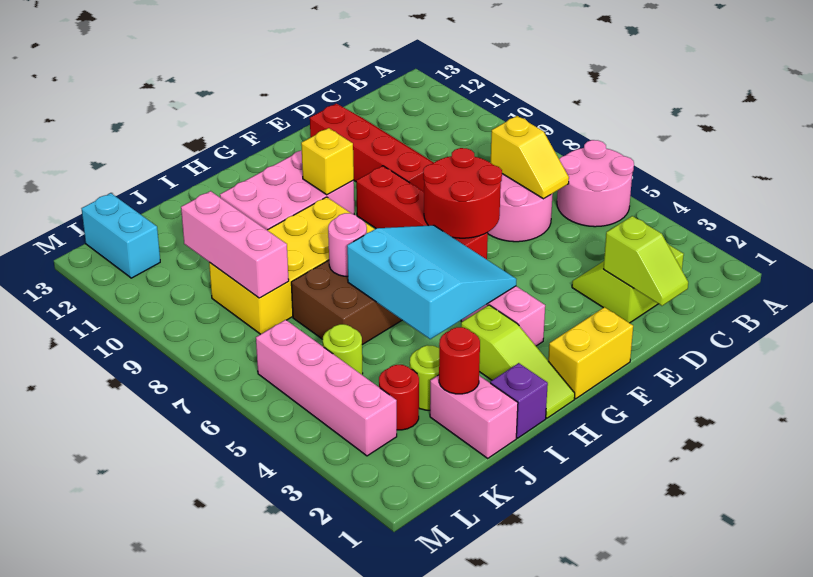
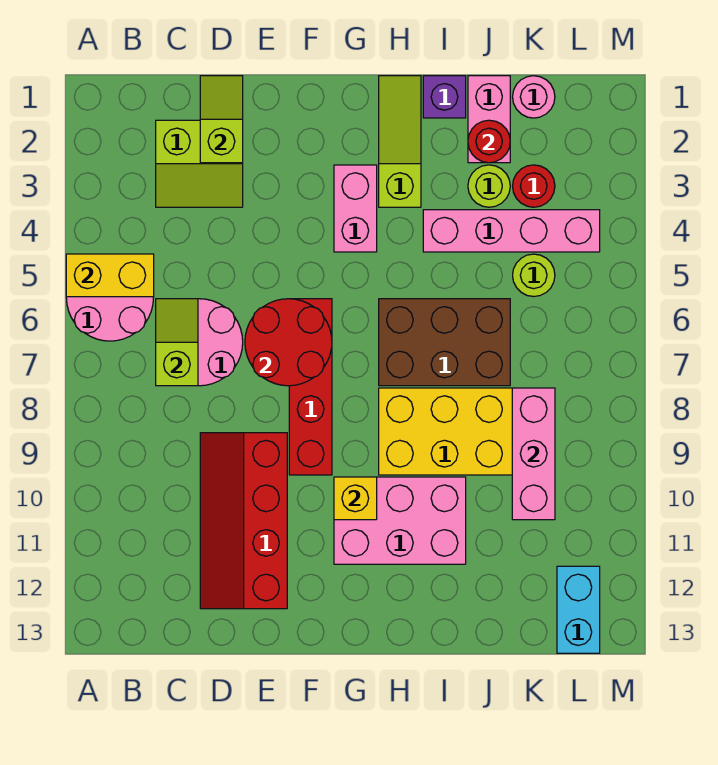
yellow 1x2 slope [491,116,569,199] -> lime 1x2 slope [156,299,198,386]
yellow 1x2 brick [548,307,633,399] -> yellow 1x2 brick moved to [66,254,154,297]
cyan 3x3 slope [347,225,516,339] -> none
pink 1x1 round brick [328,213,367,276] -> pink 1x1 round brick moved to [513,76,555,118]
pink 1x4 brick [256,320,397,456] -> pink 1x4 brick turned to [423,210,600,252]

